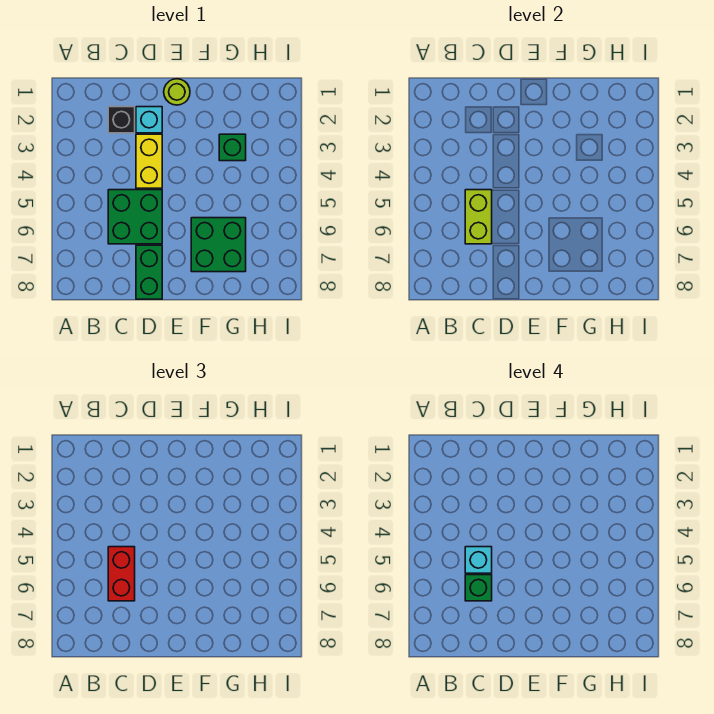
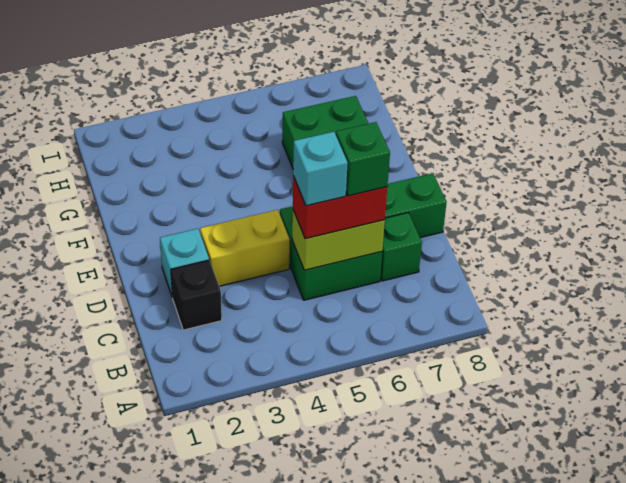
lime 1x1 round brick [164,79,190,105] -> none
green 1x1 brick [219,134,246,161] -> green 1x1 brick moved to [380,213,422,281]

